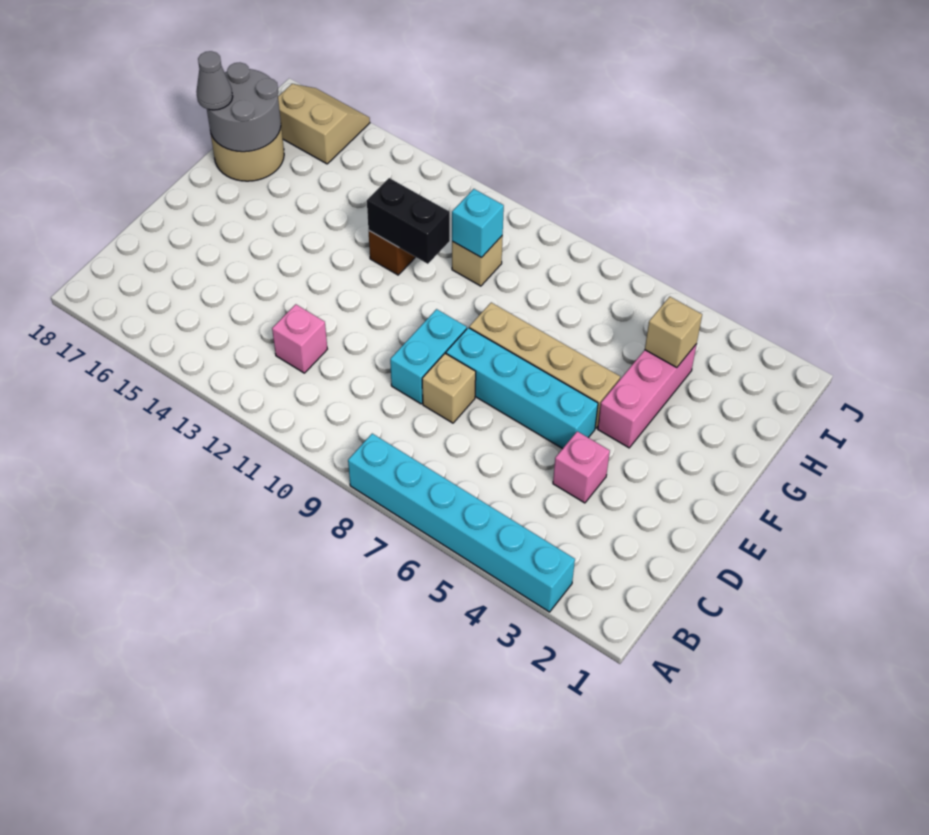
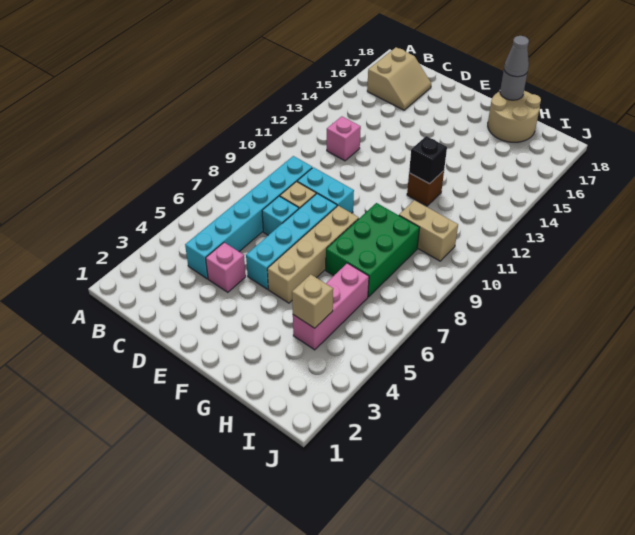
cyan 1x6 brick [348,434,575,612] -> cyan 1x6 brick moved to [185,156,312,279]
pink 1x3 brick [598,344,697,448] -> pink 1x3 brick turned to [293,263,369,350]
none -> green 2x3 brick [326,203,420,297]
black 1x2 brick [367,178,450,264] -> black 1x1 brick [409,136,447,184]
grey 2x2 round brick [207,63,281,152] -> grey 1x1 round brick [500,71,527,100]
tan 1x1 brick [452,236,503,286] -> tan 1x2 brick [399,200,458,261]
cyan 1x1 brick [452,189,504,258] -> cyan 1x1 brick moved to [262,196,299,235]
tan 2x2 slope [278,84,370,164] -> tan 2x2 slope moved to [367,47,431,110]

